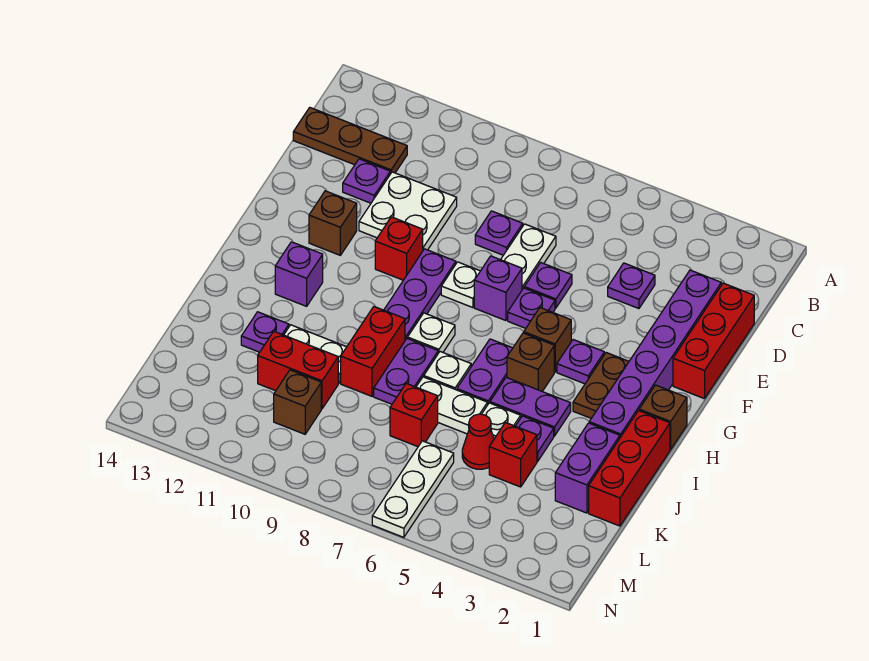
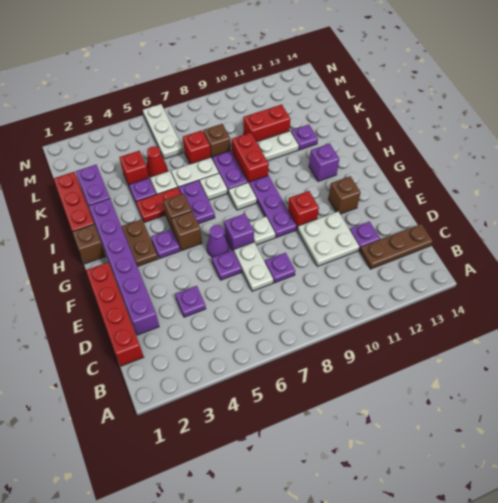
red 1x3 brick [673,283,754,399] -> red 1x4 brick [86,262,144,366]
purple 1x1 plate [508,288,555,328] -> purple 1x1 cone [207,225,229,257]
purple 1x2 plate [490,378,571,436] -> red 1x2 plate [136,187,181,223]
brown 1x1 brick [274,370,321,434] -> brown 1x1 brick moved to [203,124,231,158]

